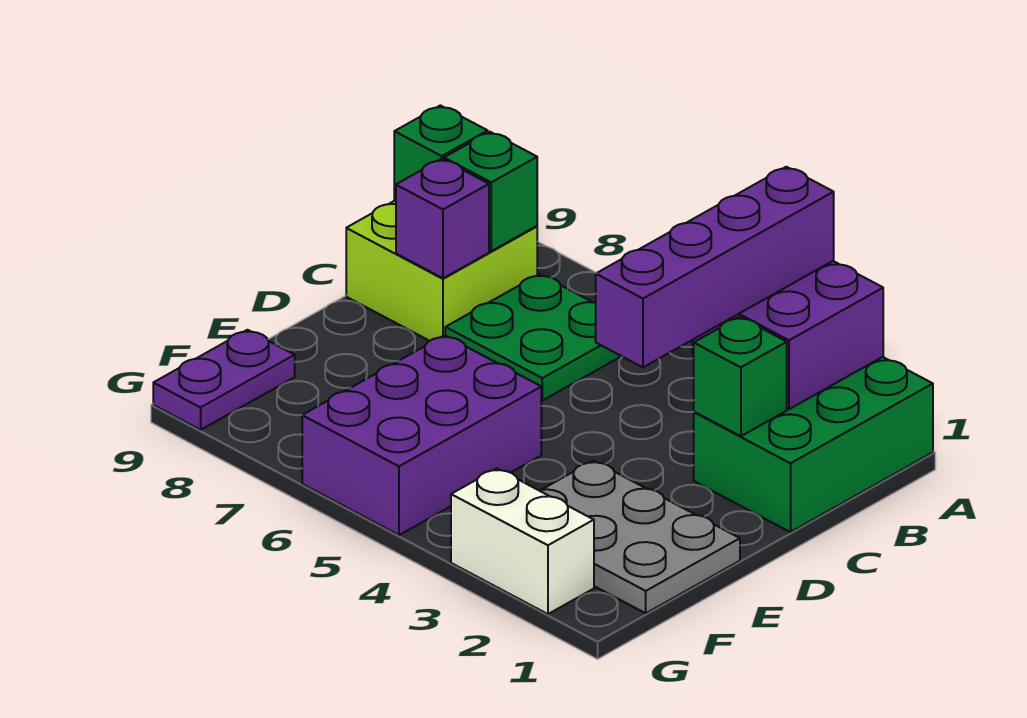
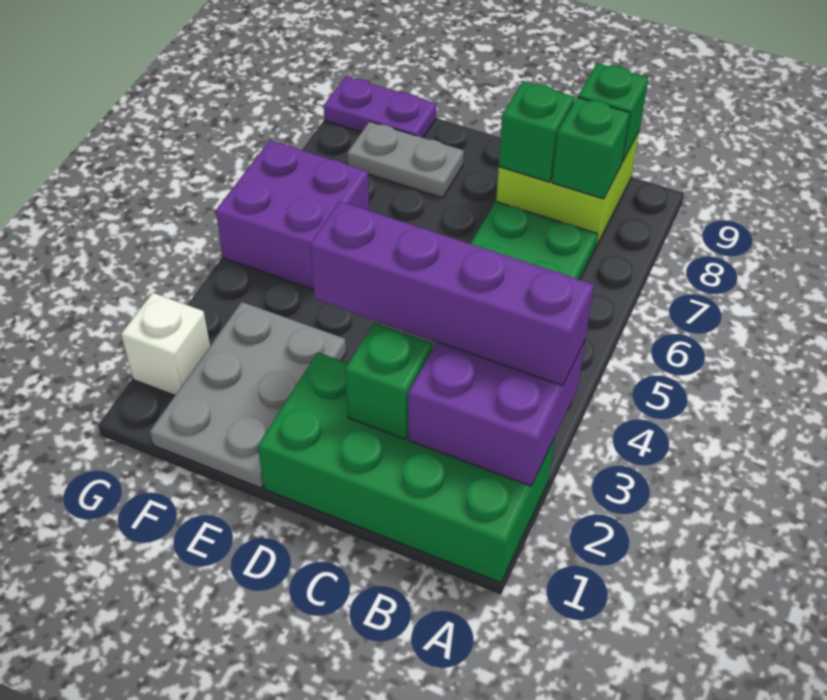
green 2x3 brick [694,357,933,532] -> green 2x4 brick [258,352,554,583]
purple 1x1 brick [396,159,489,278] -> green 1x1 brick [499,82,574,182]
purple 2x3 brick [302,335,541,535] -> purple 2x2 brick [216,140,369,289]
none -> grey 1x2 plate [347,121,464,198]
white 1x2 brick [451,469,594,614] -> white 1x1 brick [121,293,210,395]

